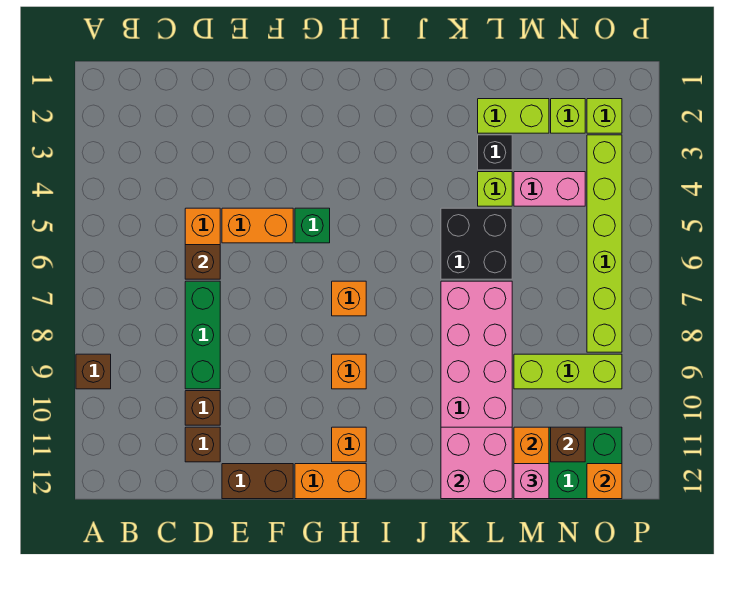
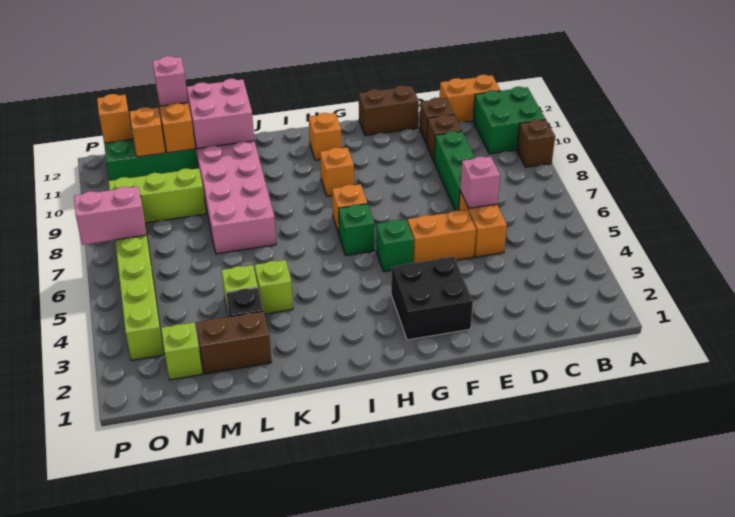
none -> green 2x2 brick [473,87,546,154]
brown 1x1 brick [185,245,220,279] -> pink 1x1 brick [460,157,500,208]
orange 1x2 brick [295,464,366,499] -> orange 1x2 brick moved to [440,75,500,122]
none -> green 1x1 brick [339,204,375,255]
black 2x2 brick [441,208,512,279] -> black 2x2 brick moved to [391,257,473,340]
lime 1x2 brick [478,99,549,133] -> brown 1x2 brick [196,311,271,374]
pink 1x2 brick [514,172,585,206] -> pink 1x2 brick moved to [74,186,146,245]
brown 1x1 brick [551,427,585,462] -> orange 1x1 brick [130,107,165,157]
lime 1x1 brick [587,99,622,133] -> lime 1x1 brick moved to [255,260,293,314]

